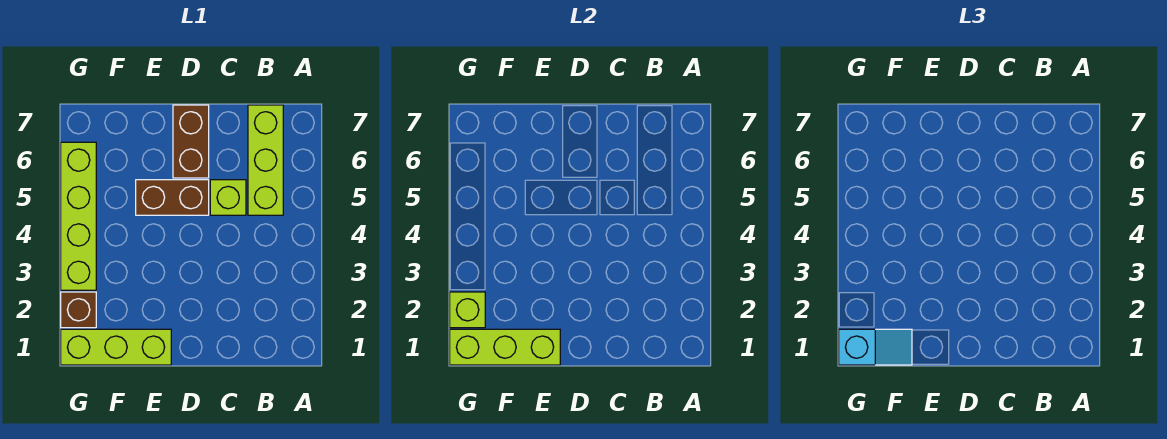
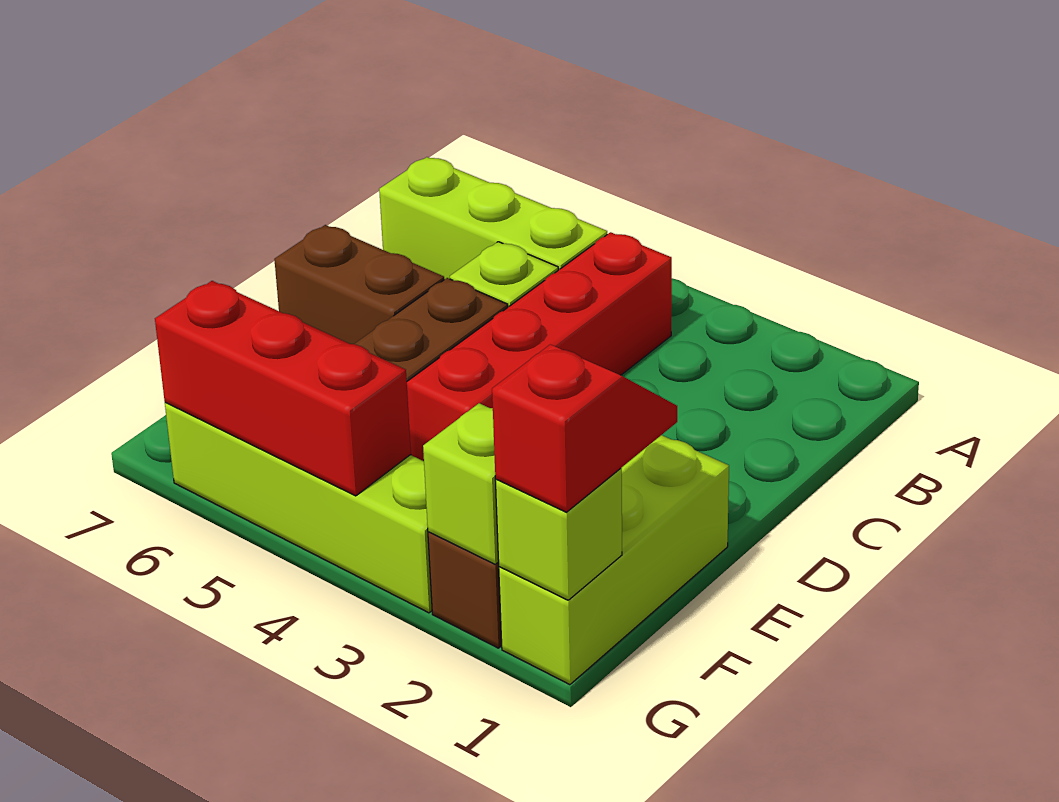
none -> red 1x4 brick [407,232,672,461]
lime 1x3 brick [450,329,560,365] -> lime 1x1 brick [495,468,622,600]
cyan 1x2 slope [839,329,912,365] -> red 1x2 slope [492,345,677,512]
none -> red 1x3 brick [155,281,411,496]

